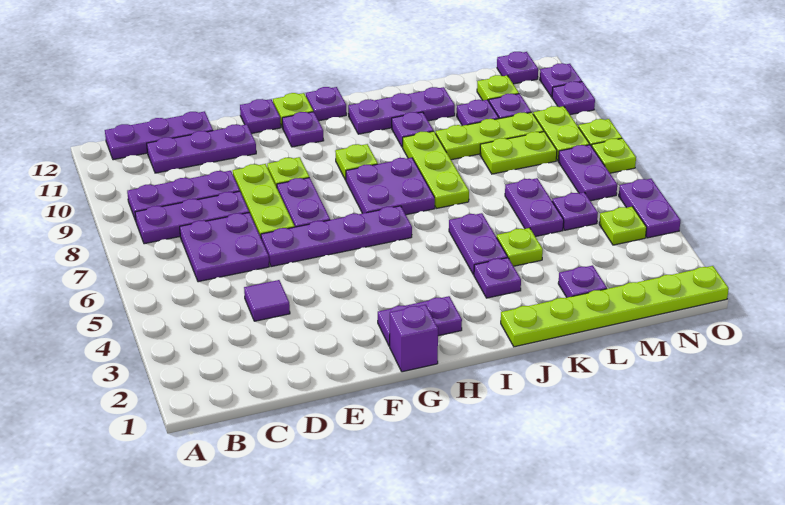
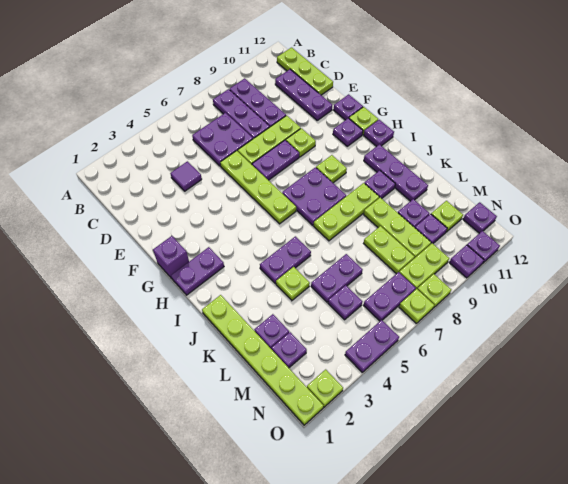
purple 1x3 plate [105,111,213,160] -> lime 1x3 plate [277,48,333,95]
purple 1x4 plate [261,206,412,267] -> lime 1x4 plate [220,151,296,224]
purple 1x2 plate [378,296,462,346] -> purple 1x2 plate turned to [171,247,224,295]
purple 1x1 plate [474,258,521,298] -> purple 1x1 plate moved to [271,332,307,368]
lime 1x1 plate [599,207,647,245] -> lime 1x1 plate moved to [307,369,343,407]

